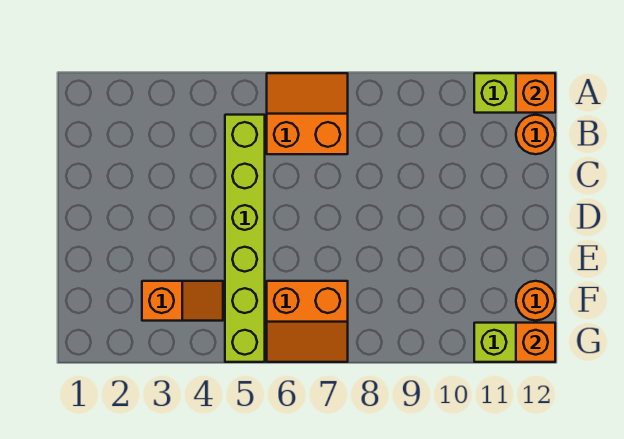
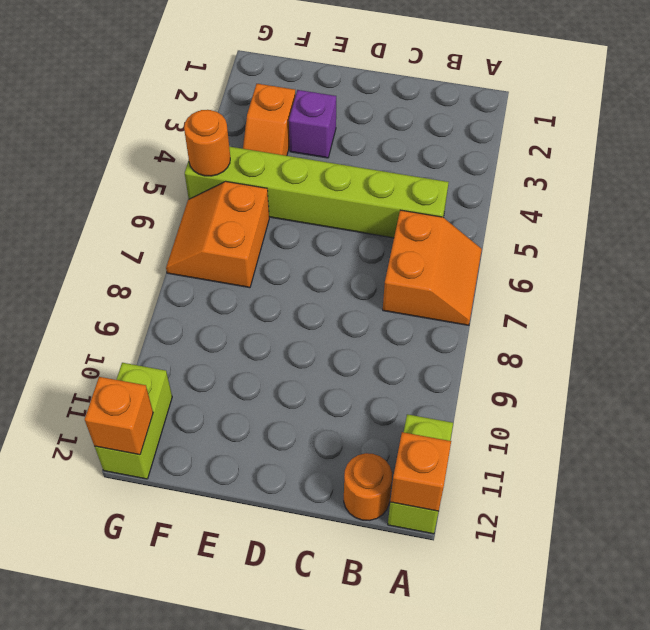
none -> purple 1x1 brick [289,90,336,158]
orange 1x1 round brick [516,281,555,321] -> orange 1x1 round brick moved to [184,110,230,176]

